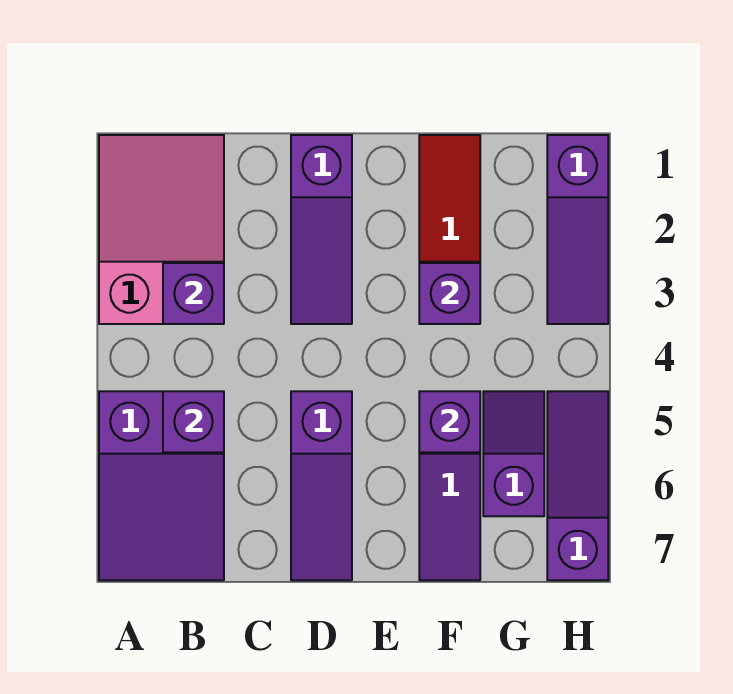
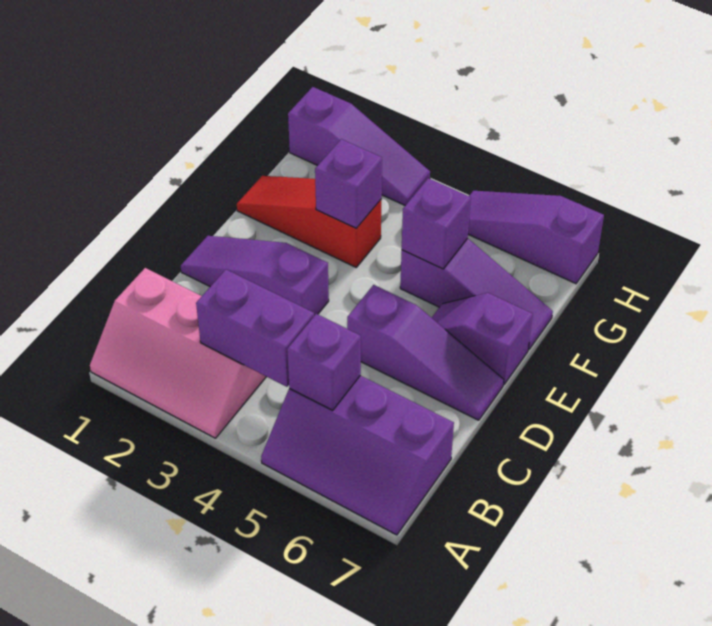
pink 2x3 slope [99,135,224,324] -> pink 2x3 slope turned to [90,268,266,438]
purple 2x3 slope [99,391,224,580] -> purple 2x3 slope turned to [261,376,454,535]
purple 1x1 brick [163,263,224,324] -> purple 1x2 brick [196,270,314,387]
purple 1x3 slope [291,135,352,324] -> purple 1x3 slope turned to [181,236,329,316]
purple 1x2 slope [483,391,544,516] -> purple 1x2 slope moved to [432,293,533,384]

